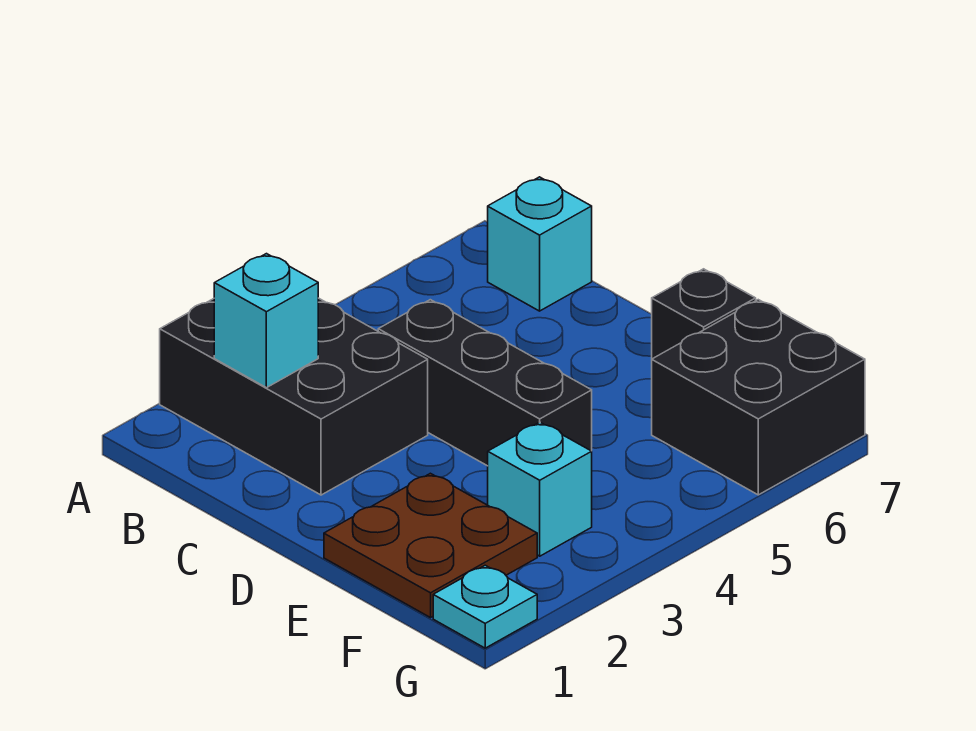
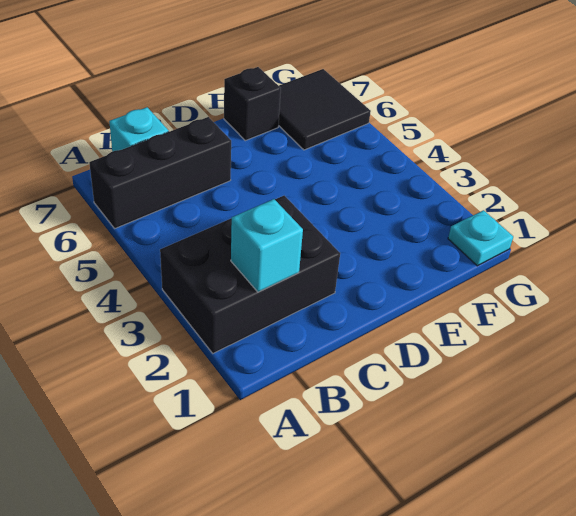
black 1x3 brick [378,300,592,466] -> black 1x3 brick moved to [89,117,231,228]
brown 2x2 plate [324,473,537,618] -> none
cyan 1x1 brick [488,422,592,556] -> none
black 2x2 brick [652,300,865,495] -> black 2x2 tile [279,69,371,150]

